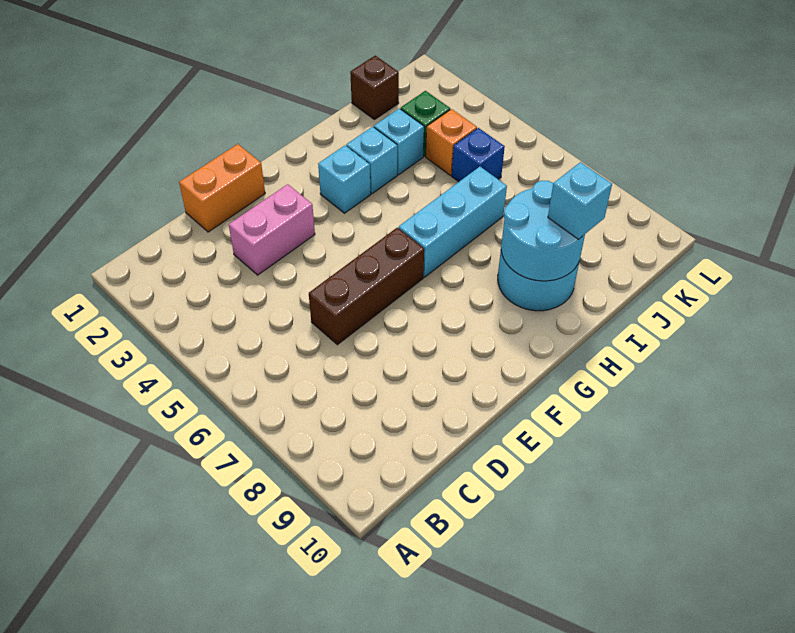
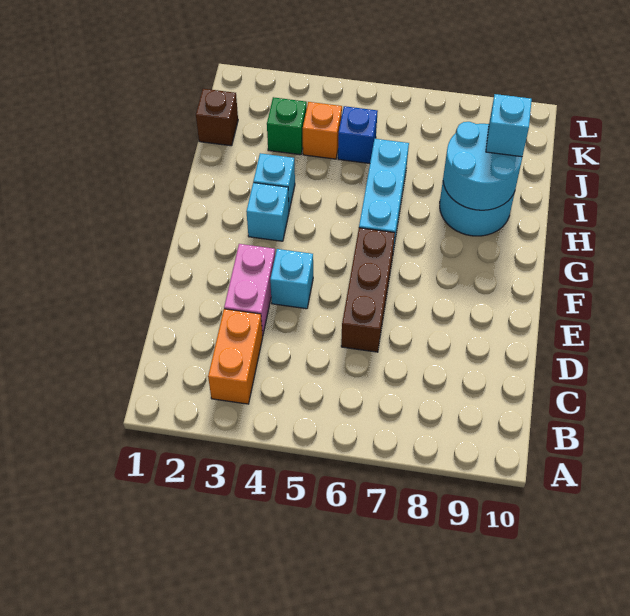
orange 1x2 brick [179,144,265,232] -> orange 1x2 brick moved to [208,309,263,404]
cyan 1x1 brick [374,108,424,175] -> cyan 1x1 brick moved to [270,249,313,309]

